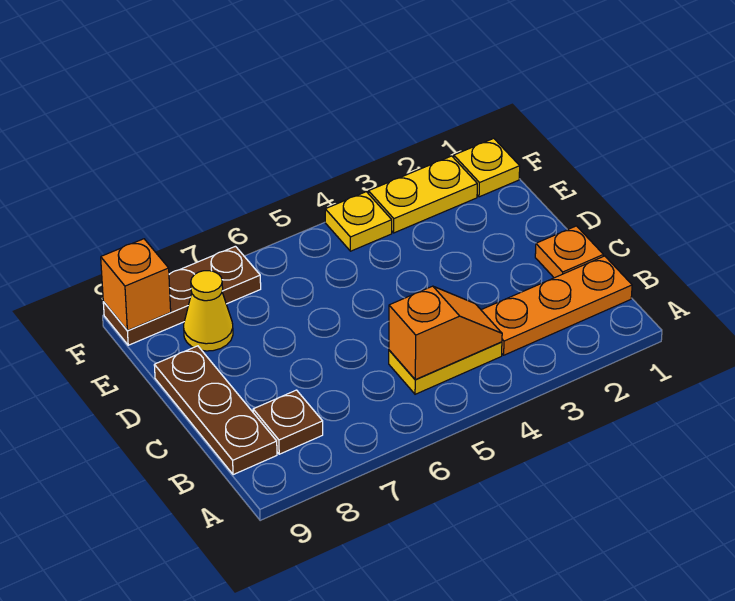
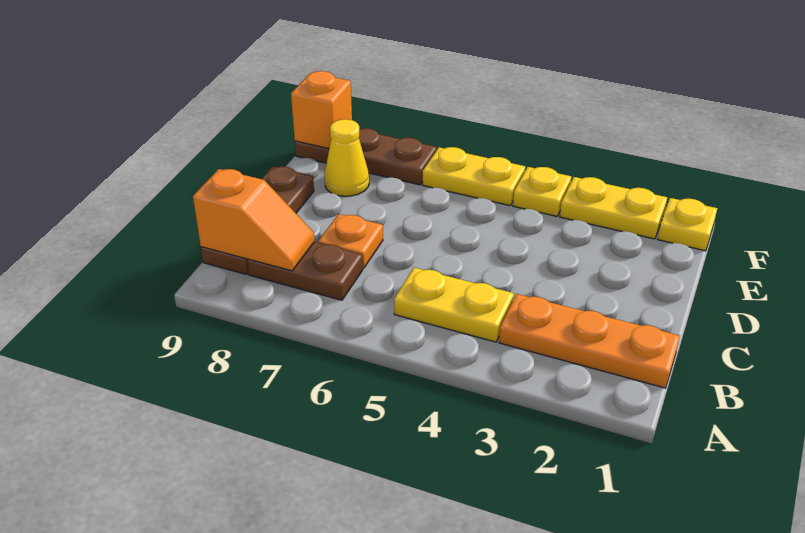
orange 1x2 slope [389,286,502,380] -> orange 1x2 slope moved to [193,169,315,271]
brown 1x1 plate [253,390,323,454] -> brown 1x2 plate [247,242,363,300]
orange 1x1 plate [535,226,603,278] -> orange 1x1 plate moved to [318,214,383,268]
none -> yellow 1x2 plate [423,147,525,206]

